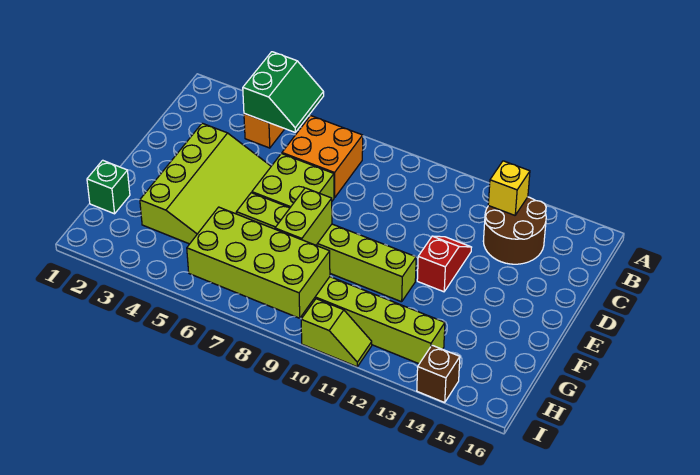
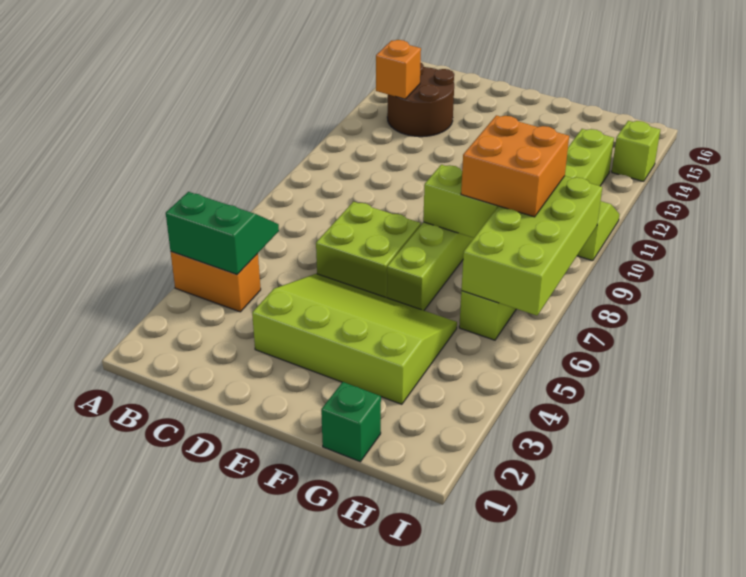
orange 2x2 brick [282,116,363,198] -> orange 2x2 brick moved to [461,115,569,217]
yellow 1x1 brick [488,161,530,215] -> orange 1x1 brick [376,40,421,99]
red 1x2 slope [417,236,472,292] -> none
brown 1x1 brick [417,345,460,402] -> lime 1x1 brick [612,121,660,181]

